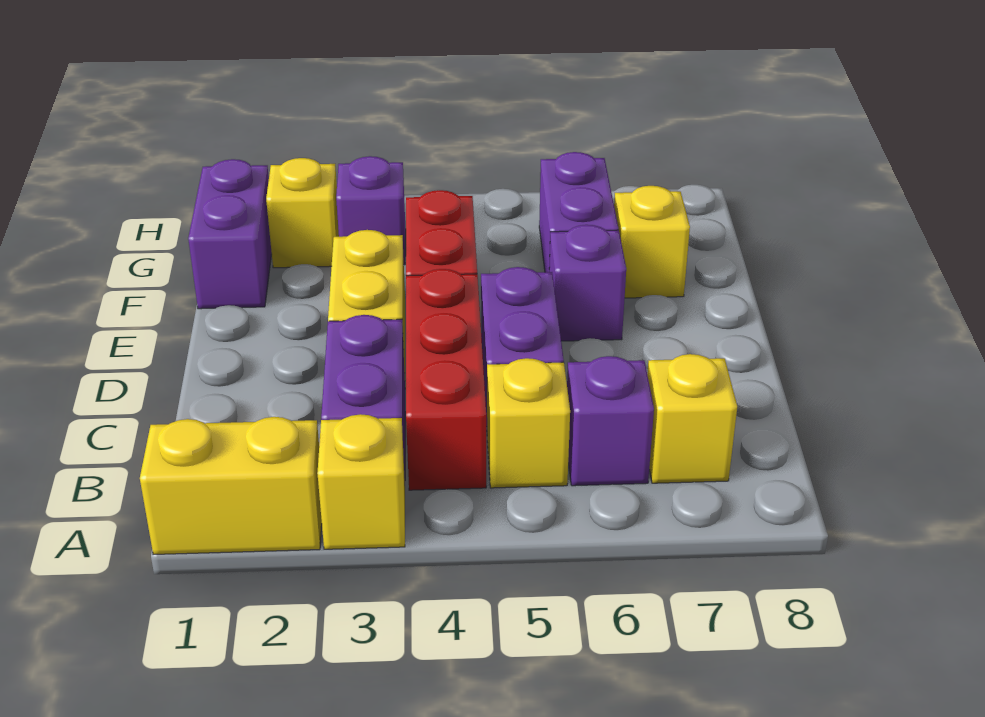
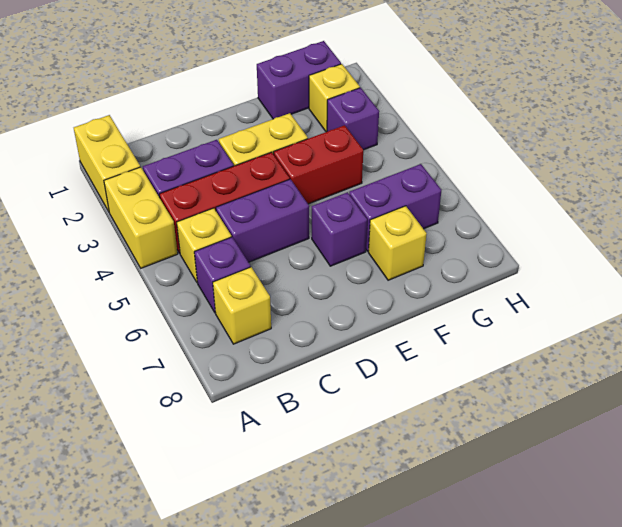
yellow 1x1 brick [317,414,405,549] -> yellow 1x2 brick [104,167,178,268]

